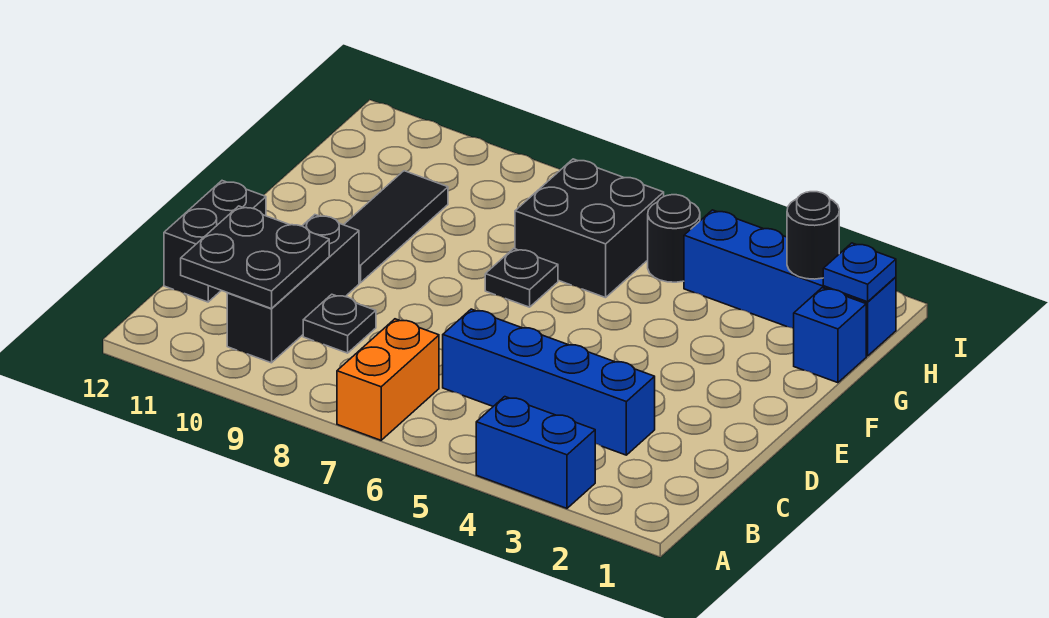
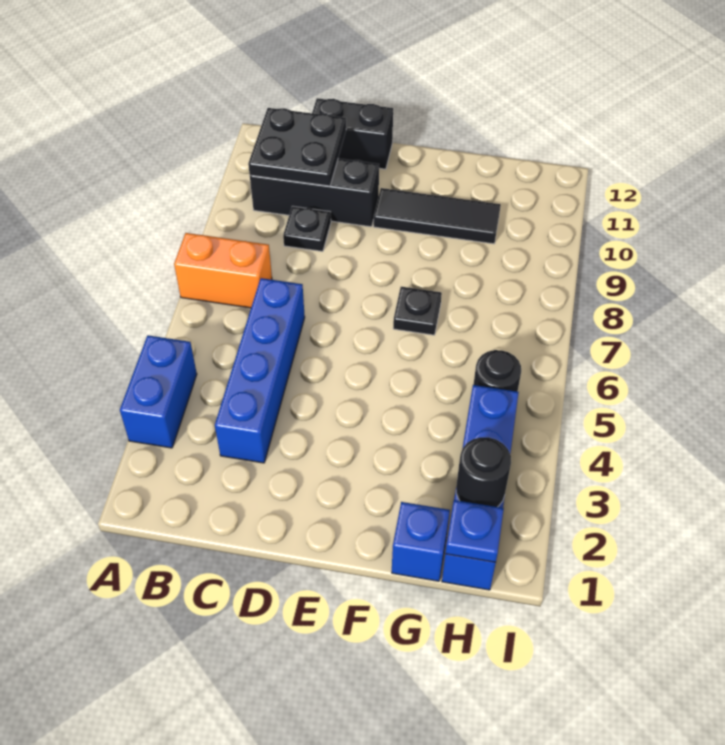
black 2x2 brick [515,159,664,298] -> none

